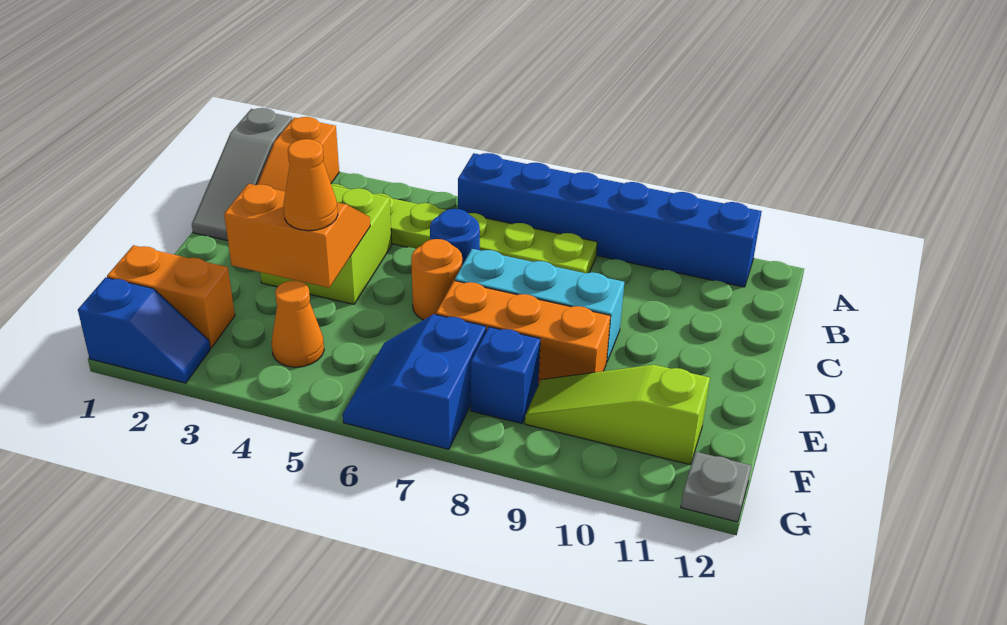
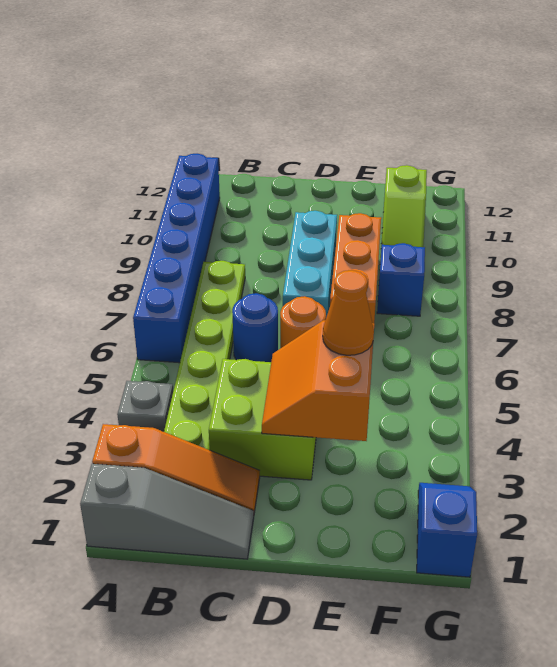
orange 1x2 brick [107,245,235,348] -> none
orange 1x1 cone [271,281,324,367] -> none
blue 2x2 slope [343,314,486,449] -> none
grey 1x1 plate [681,452,751,522] -> grey 1x1 plate moved to [117,381,173,431]

